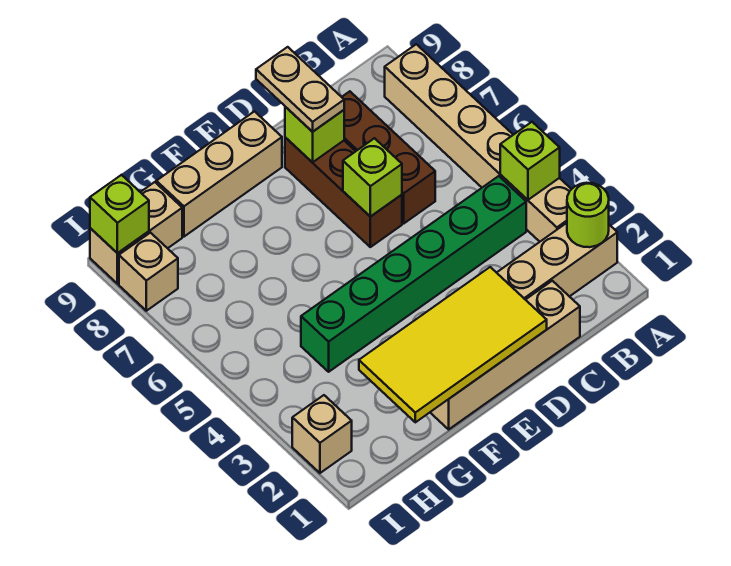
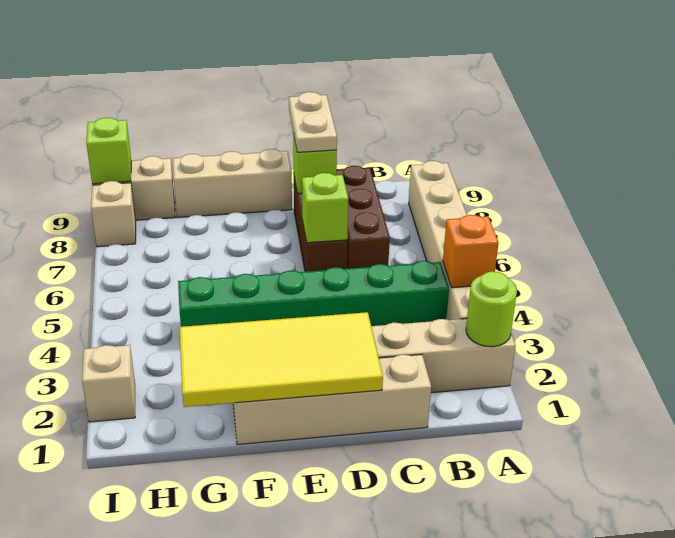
lime 1x1 brick [500,122,560,200] -> orange 1x1 brick [443,215,499,288]

